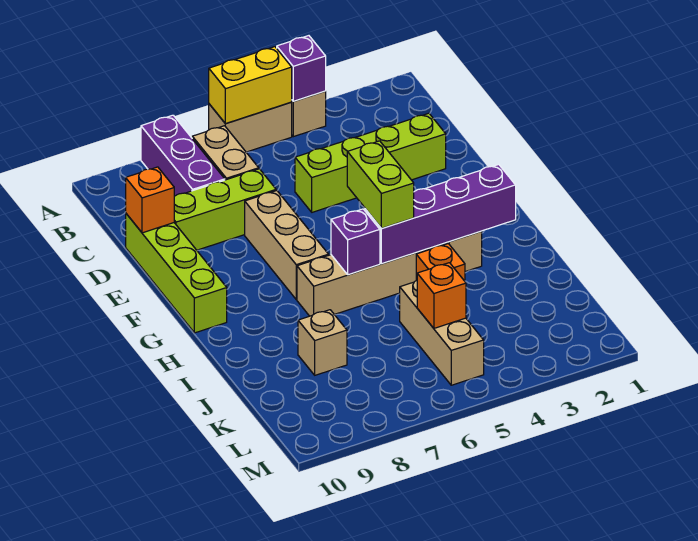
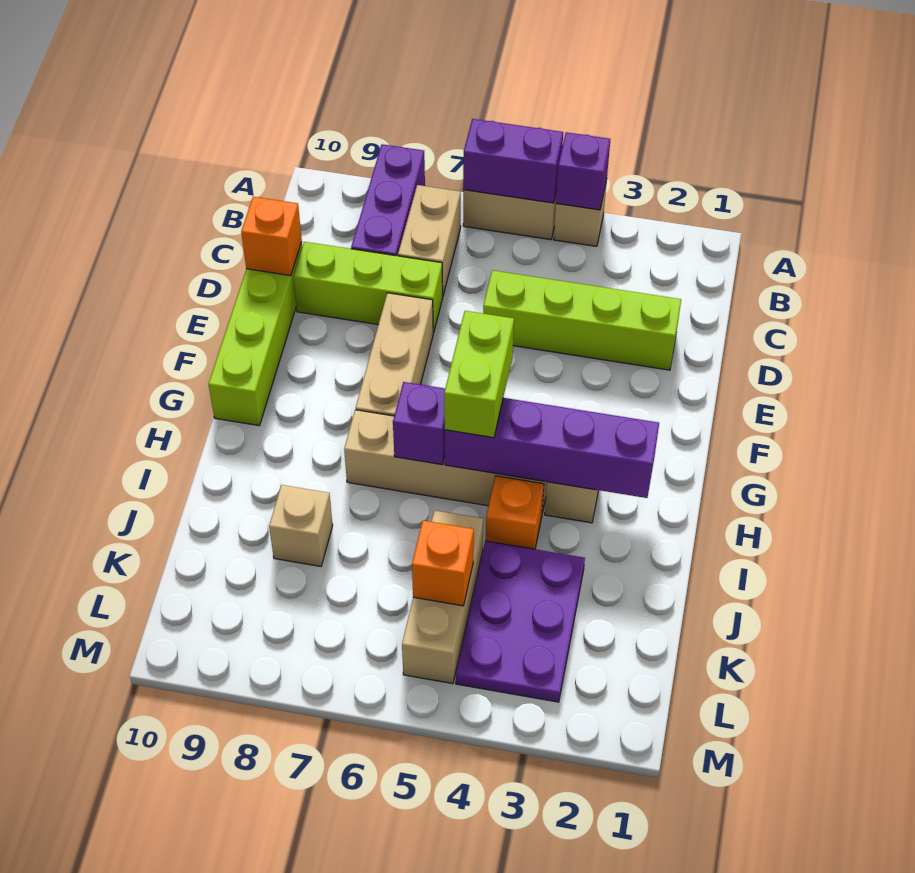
yellow 1x2 brick [209,47,292,124] -> purple 1x2 brick [463,119,563,203]
none -> purple 2x3 plate [456,541,585,702]

